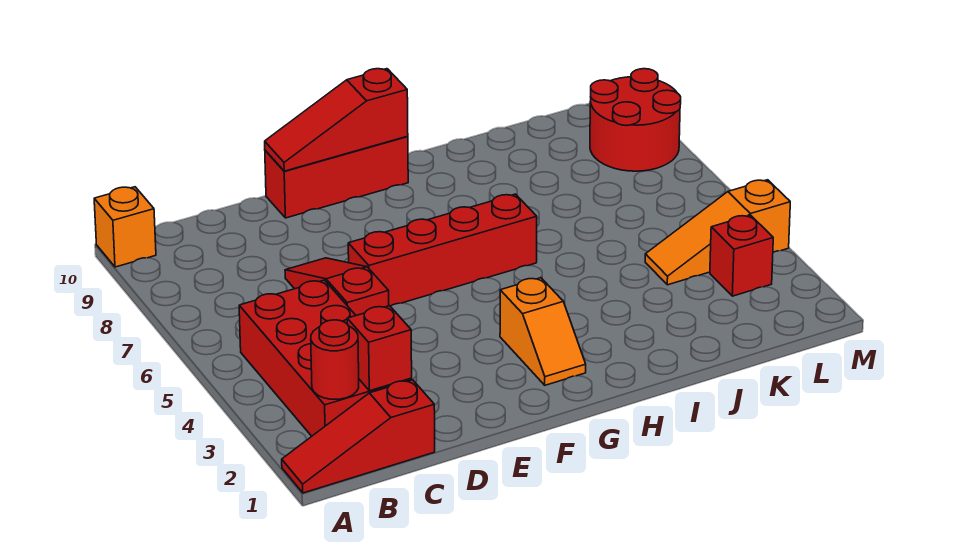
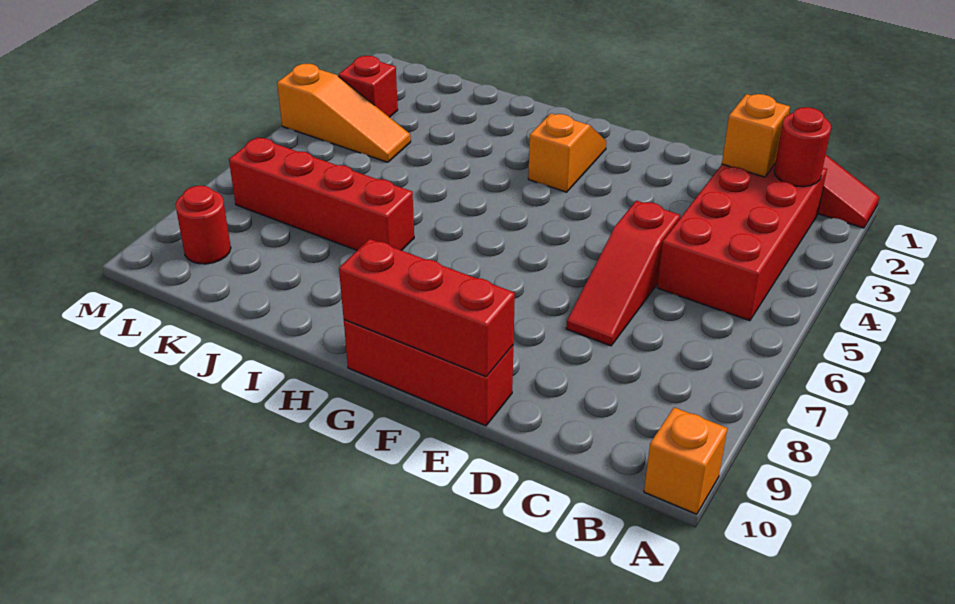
red 1x1 brick [347,306,412,391] -> orange 1x1 brick [722,94,790,177]
red 1x4 brick [348,194,537,306] -> red 1x4 brick moved to [229,137,414,251]
red 1x3 slope [265,69,408,171] -> red 1x3 brick [339,239,515,377]
red 2x2 round brick [590,69,681,171] -> red 1x1 round brick [175,186,231,264]

